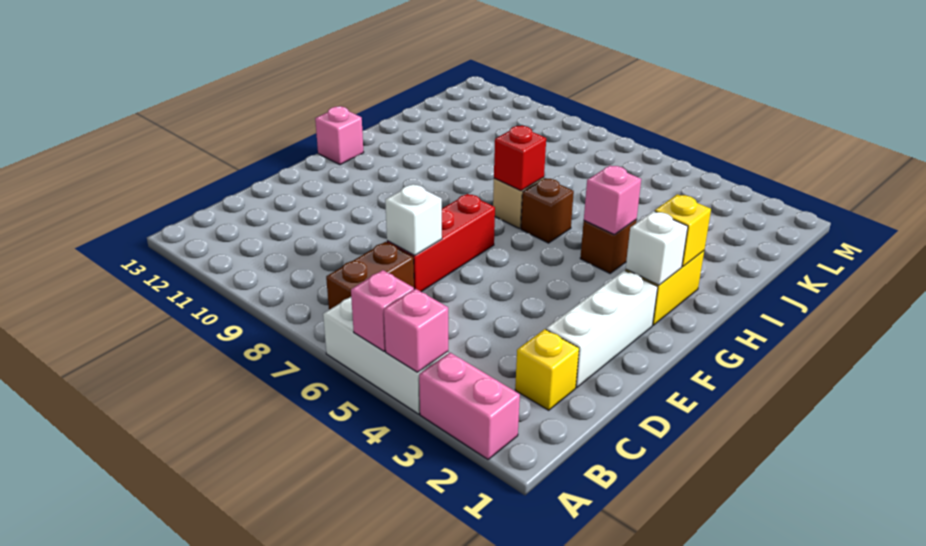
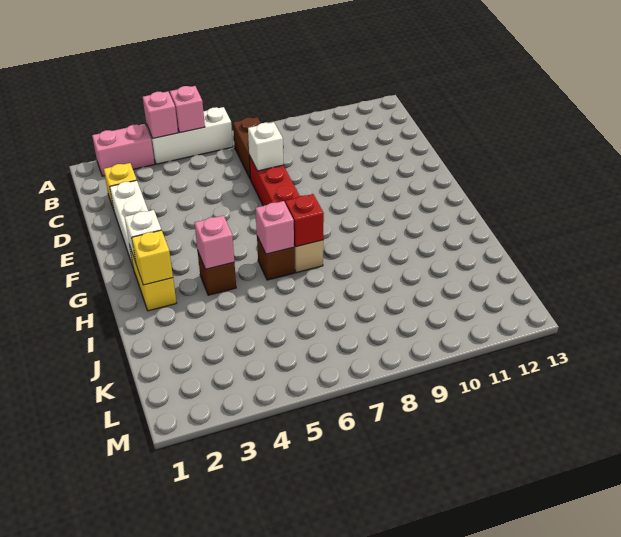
pink 1x1 brick [315,106,364,165] -> pink 1x1 brick moved to [255,201,294,254]

